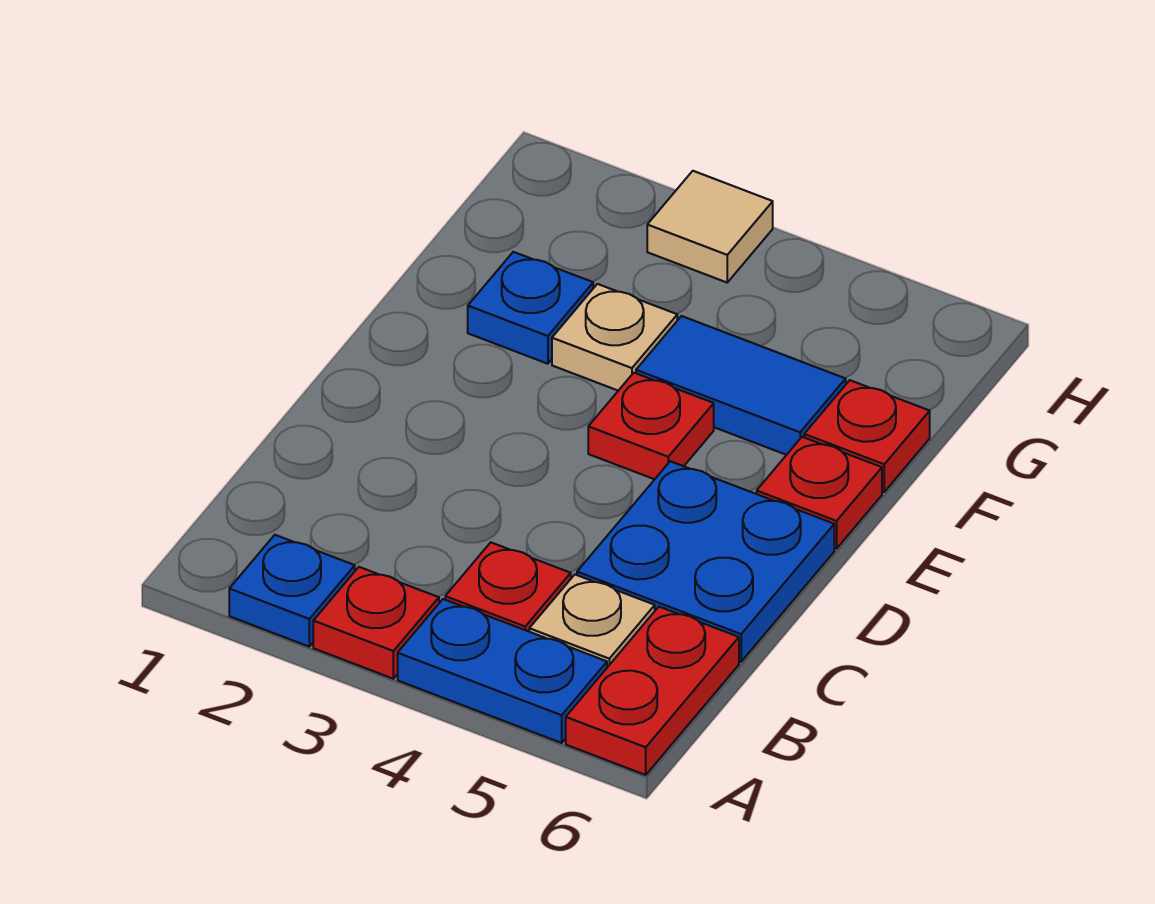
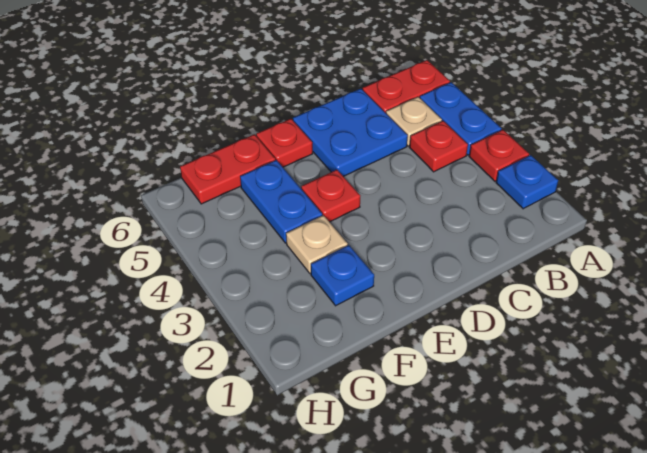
blue 1x2 tile [636,316,846,455] -> blue 1x2 plate [240,160,322,243]
red 1x1 plate [804,380,930,492] -> red 1x2 plate [180,134,275,204]
tan 1x1 tile [647,171,773,282] -> none

